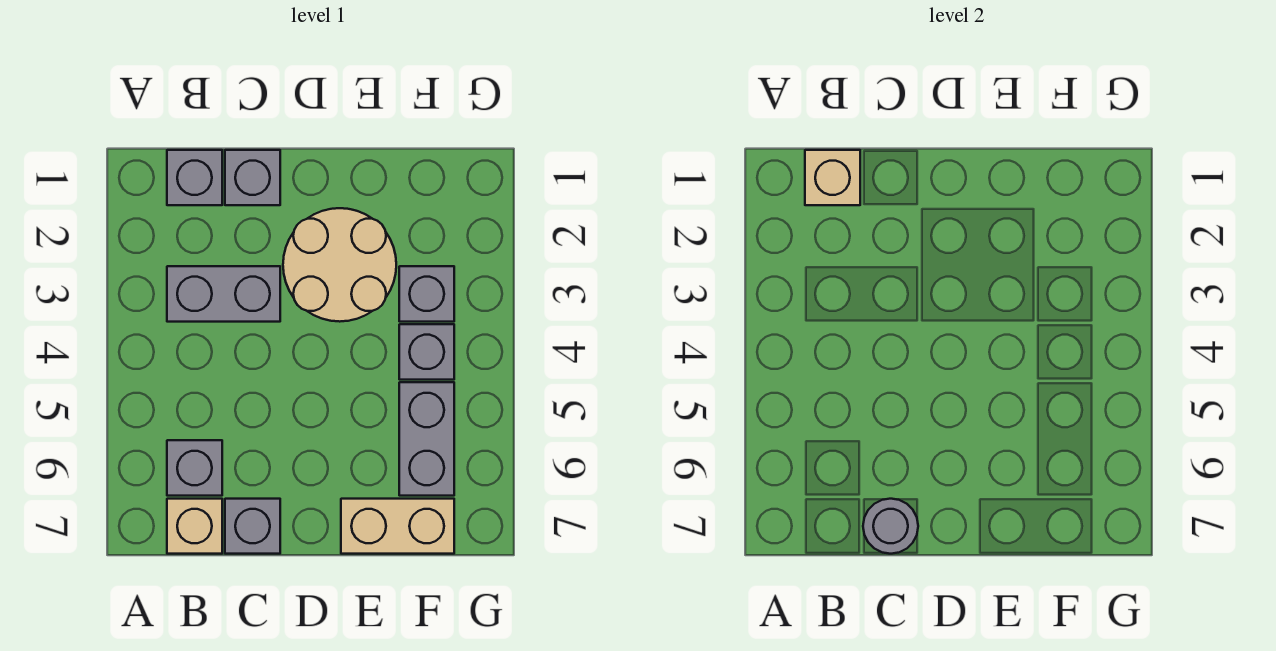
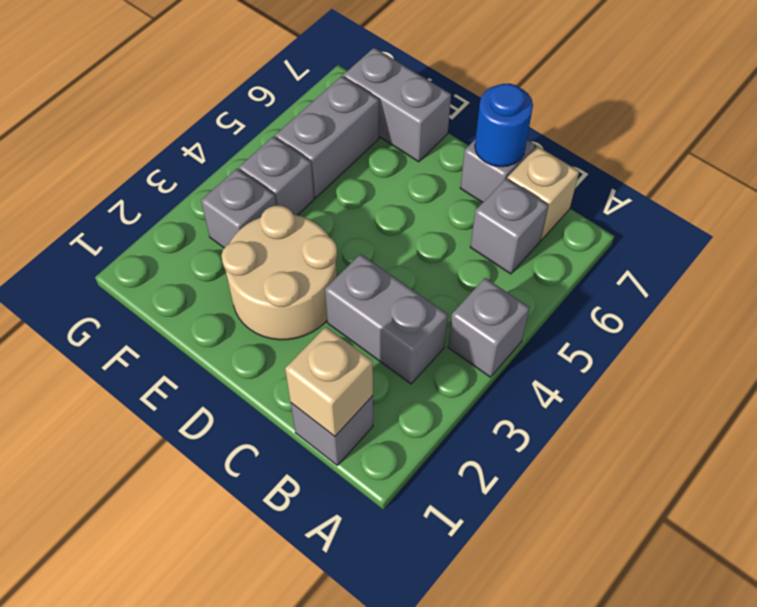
grey 1x1 brick [225,150,280,205] -> grey 1x1 brick moved to [448,278,530,377]
grey 1x1 round brick [863,499,918,554] -> blue 1x1 round brick [475,83,533,167]
tan 1x2 brick [341,499,454,554] -> grey 1x2 brick [343,48,451,162]

